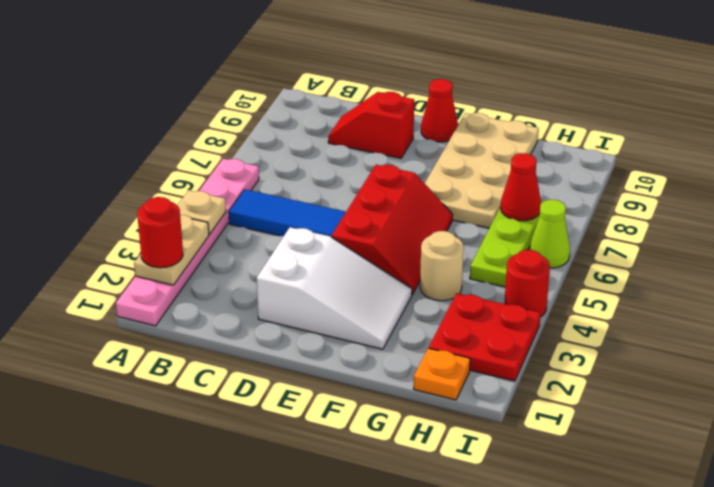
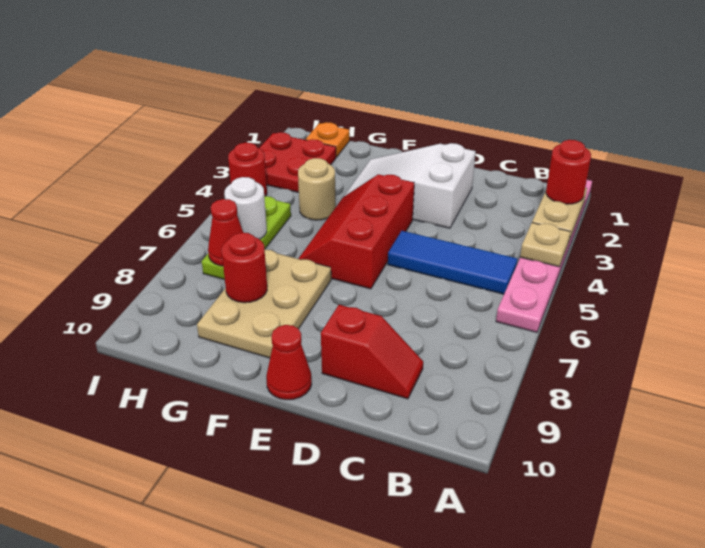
tan 2x4 plate [425,113,539,228] -> tan 2x3 plate [197,250,331,358]
none -> red 1x1 round brick [222,233,267,303]
none -> white 1x1 round brick [224,177,267,239]
lime 1x1 cone [529,200,570,268] -> none

